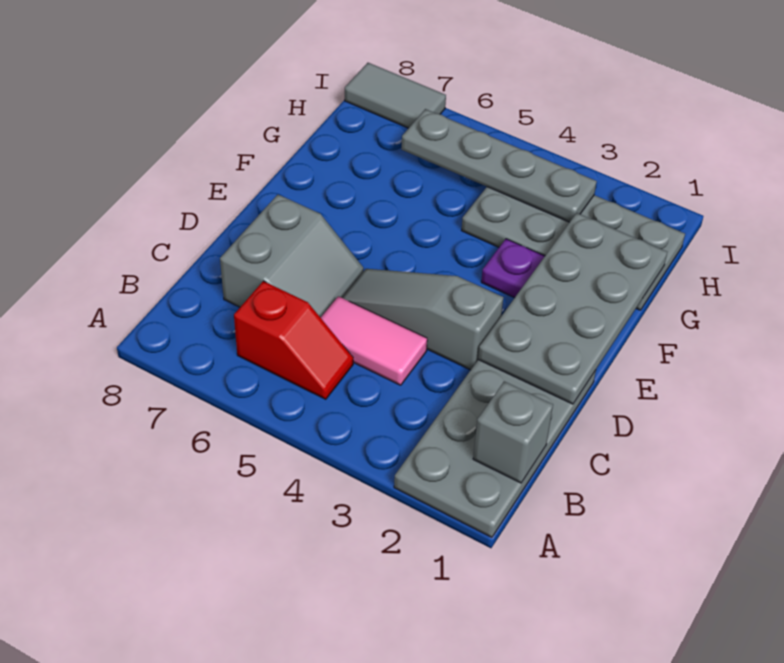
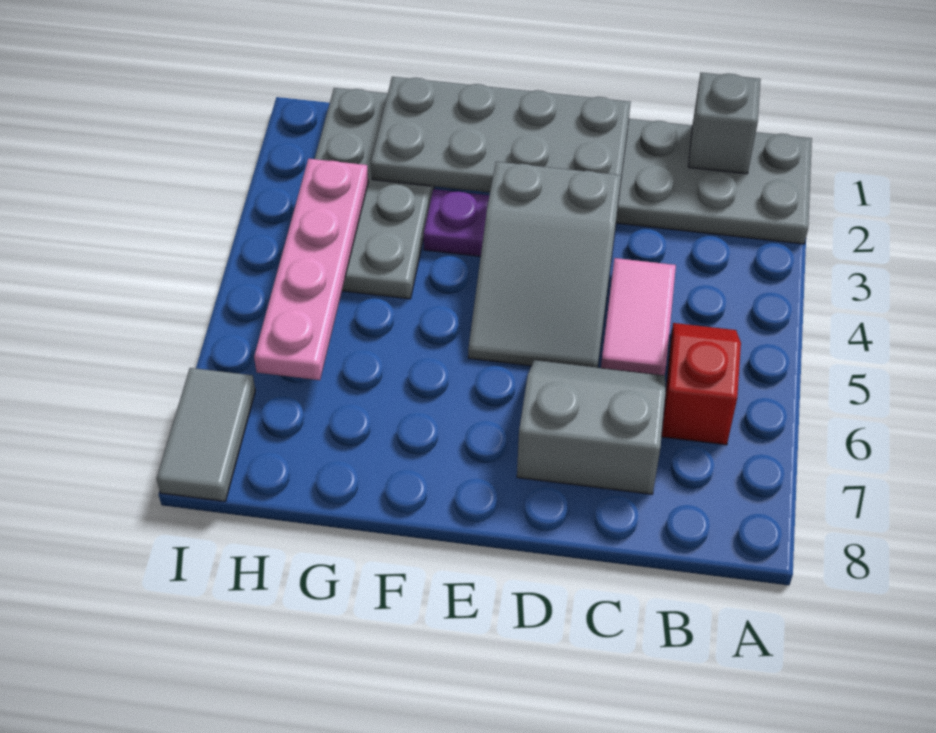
grey 1x3 slope [342,269,504,370] -> grey 2x3 slope [468,162,621,367]
grey 1x4 plate [402,109,597,222] -> pink 1x4 plate [254,159,368,380]

